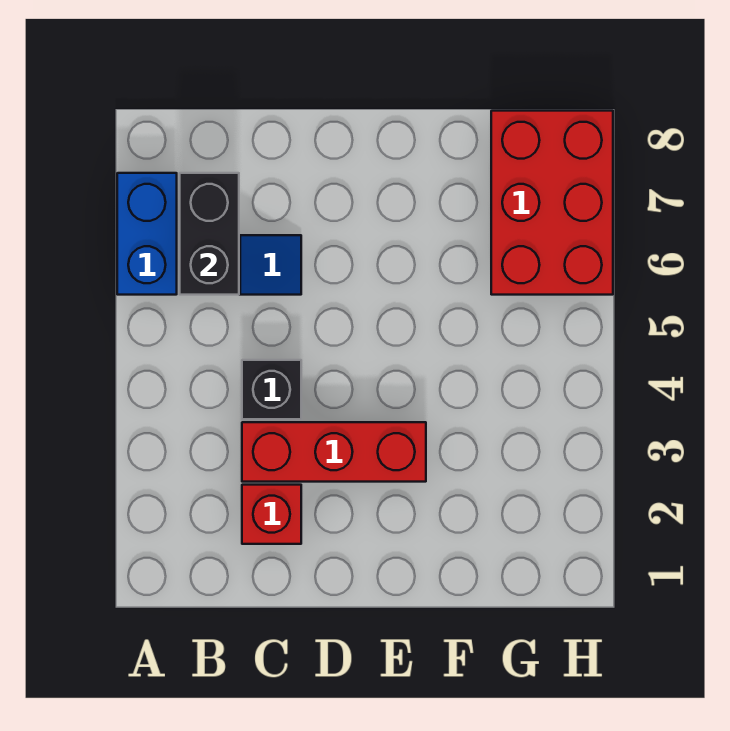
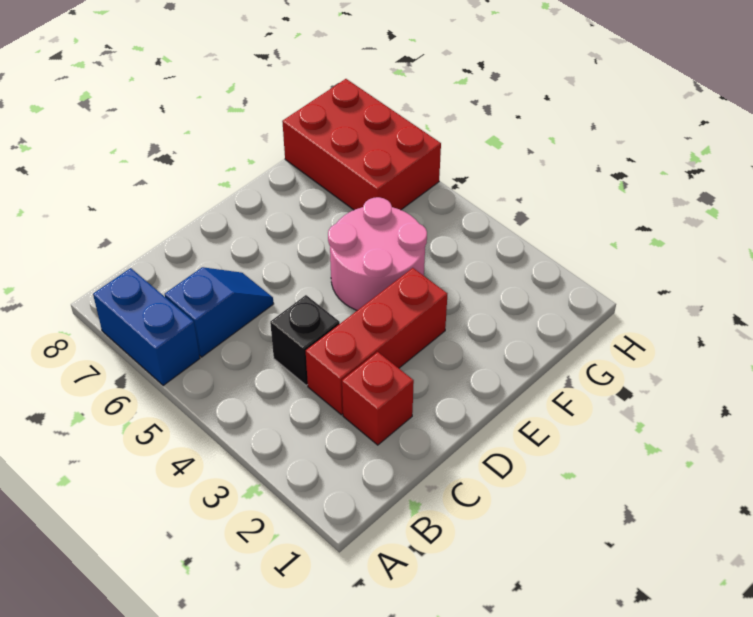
black 1x2 brick [180,173,239,295] -> none
none -> pink 2x2 round brick [328,197,427,310]

